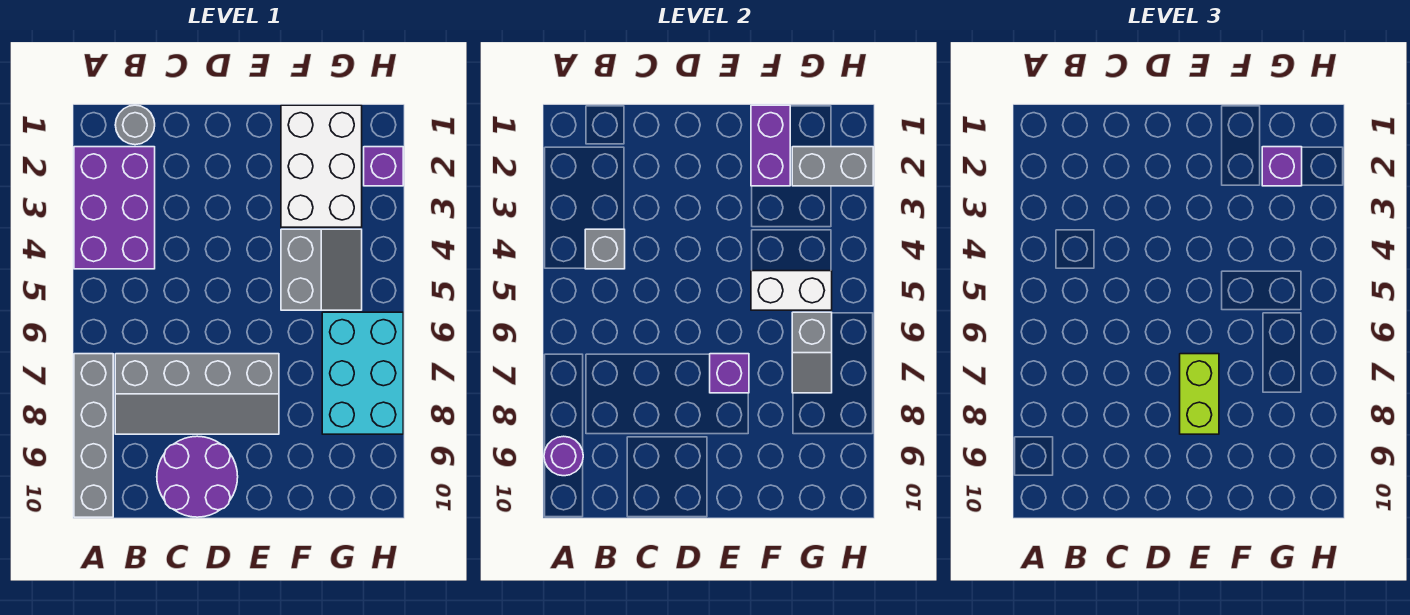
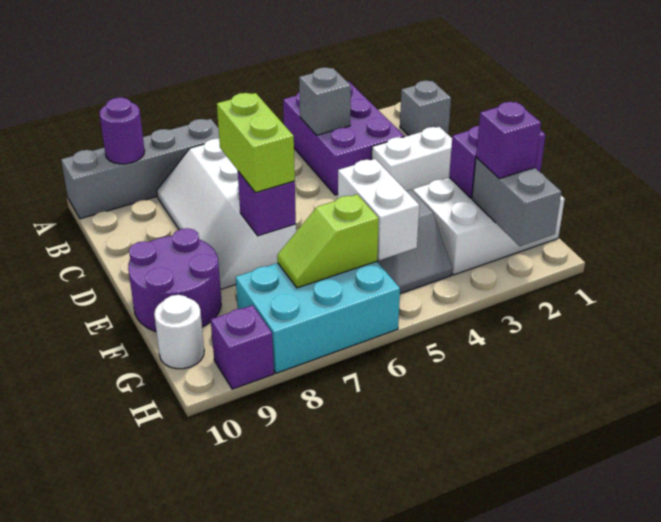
purple 2x3 brick [74,147,155,269] -> purple 2x3 brick turned to [283,81,404,195]
grey 1x1 round brick [115,105,155,145] -> grey 1x1 brick [400,80,451,135]
grey 2x4 slope [115,354,279,434] -> white 2x4 slope [157,139,296,289]
purple 2x2 round brick [157,436,238,517] -> purple 2x2 round brick moved to [128,228,221,331]
none -> white 1x2 brick [372,127,452,191]
lime 1x2 brick [1180,354,1219,434] -> lime 1x2 brick turned to [217,93,295,193]
grey 1x2 slope [792,312,832,393] -> lime 1x2 slope [277,194,379,288]
none -> white 1x1 round brick [154,295,204,369]
purple 1x1 brick [364,147,403,186] -> purple 1x1 brick moved to [211,305,274,389]

